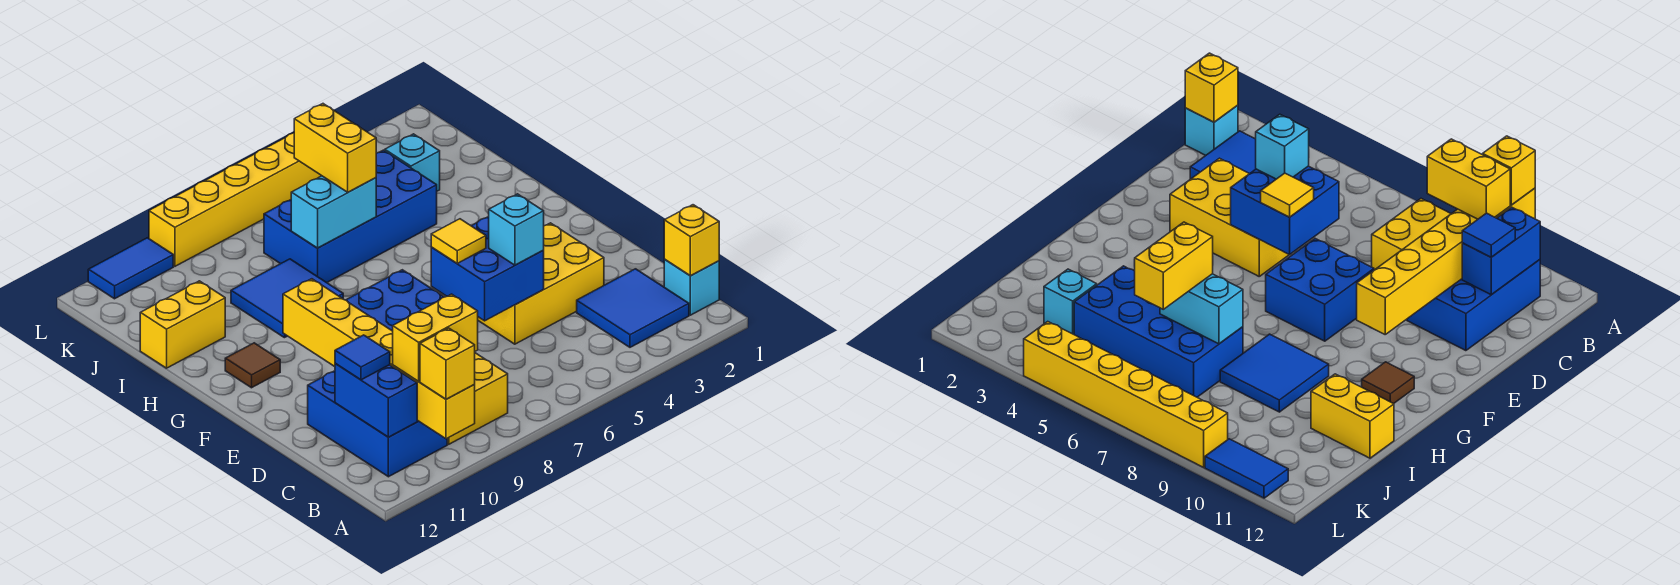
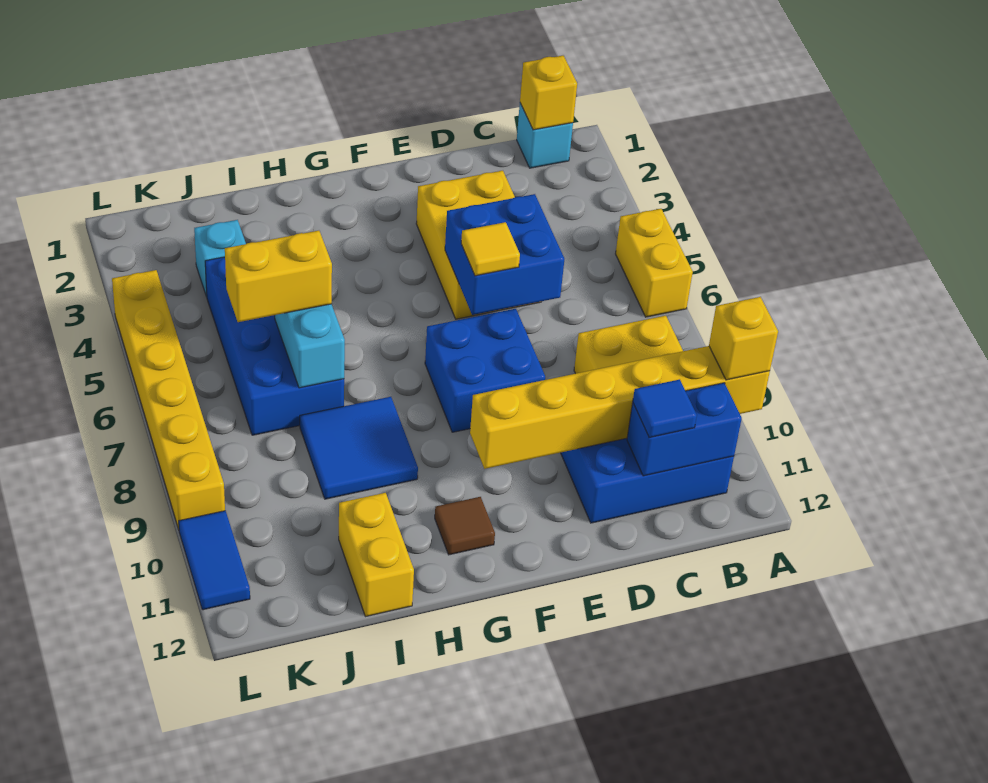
blue 2x2 tile [577,269,689,347] -> none
yellow 1x2 brick [393,294,478,382] -> yellow 1x2 brick moved to [616,209,693,317]
cyan 1x1 brick [489,194,544,265] -> none

